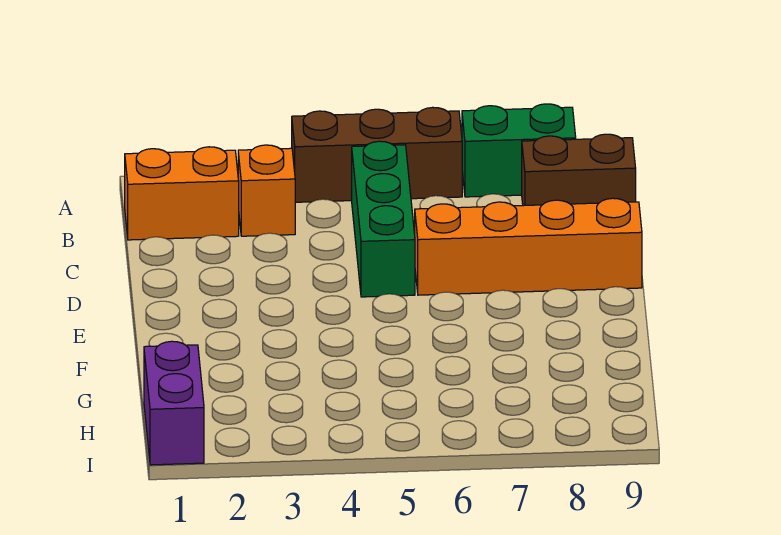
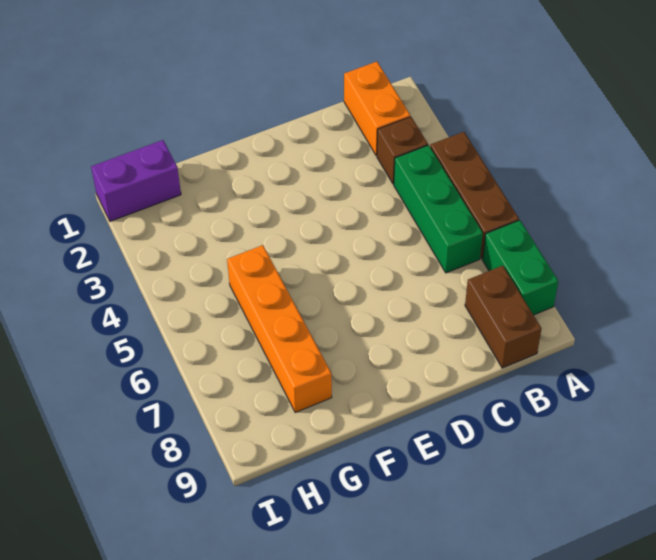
orange 1x1 brick [238,145,295,236] -> brown 1x1 brick [377,117,428,184]
green 1x3 brick [352,141,415,297] -> green 1x3 brick turned to [394,145,483,273]
orange 1x4 brick [415,198,642,295] -> orange 1x4 brick moved to [227,245,332,412]

